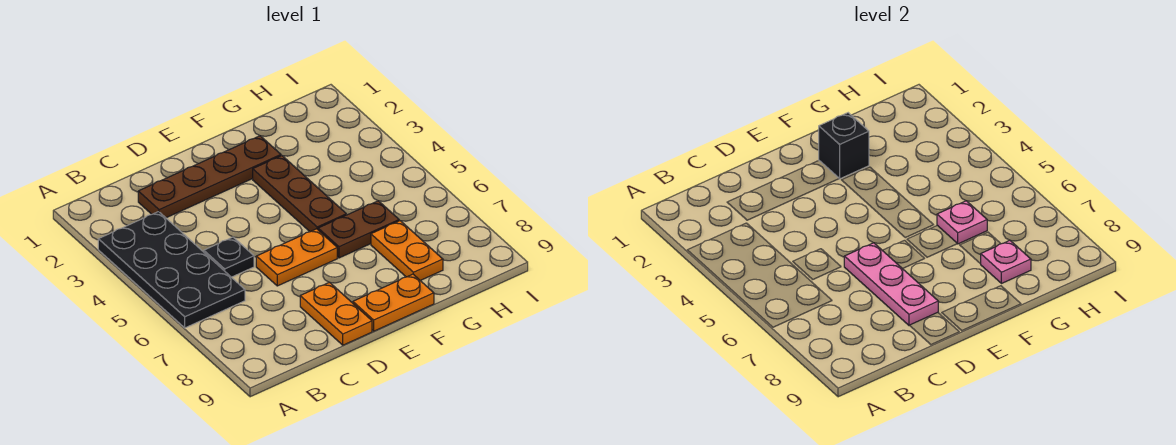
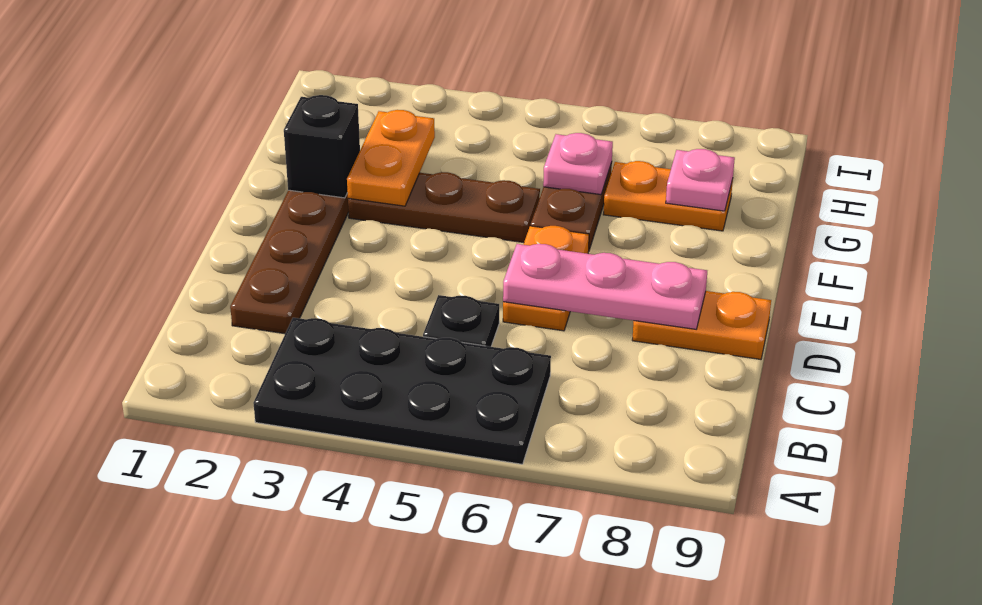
orange 1x2 plate [353,274,434,331] -> orange 1x2 plate moved to [347,110,435,206]

